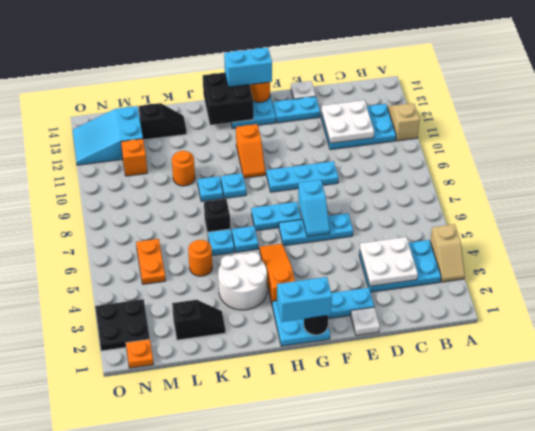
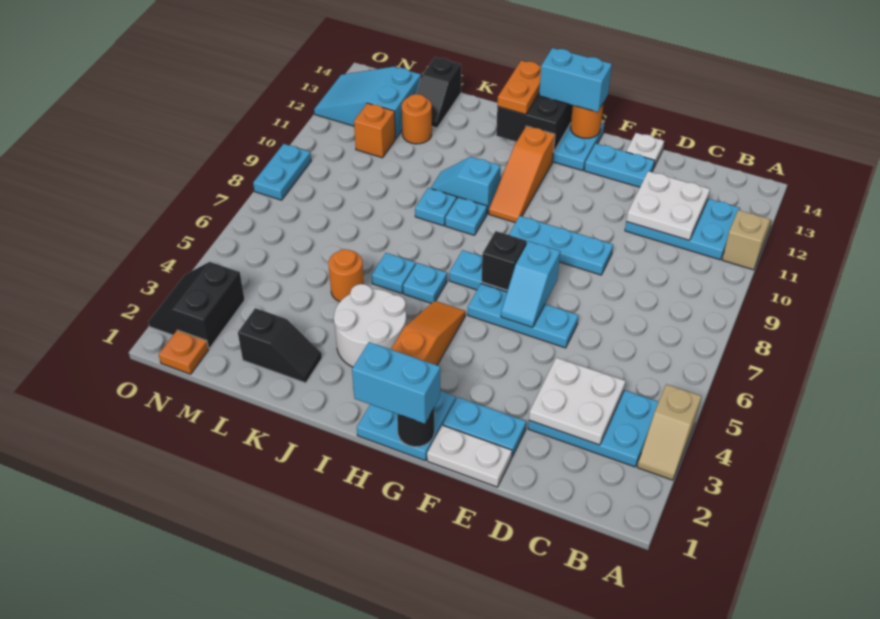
white 1x1 plate [351,307,380,335] -> white 1x2 plate [427,425,512,487]
orange 1x2 slope [236,124,265,178] -> orange 1x3 slope [489,126,555,223]
none -> cyan 1x2 slope [430,157,501,214]
black 1x1 brick [204,199,230,234] -> black 1x1 brick moved to [482,231,527,290]
orange 1x1 round brick [172,151,195,186] -> orange 1x1 round brick moved to [402,94,432,144]
black 1x2 slope [139,103,187,140] -> black 1x2 slope turned to [417,57,461,128]
orange 1x2 plate [136,239,166,284] -> orange 1x2 plate moved to [497,61,541,114]
black 2x2 plate [95,299,150,351] -> black 2x2 slope [148,262,245,348]
none -> cyan 1x2 plate [253,144,311,200]

